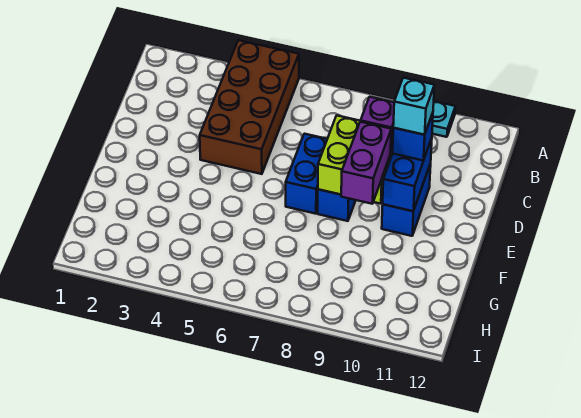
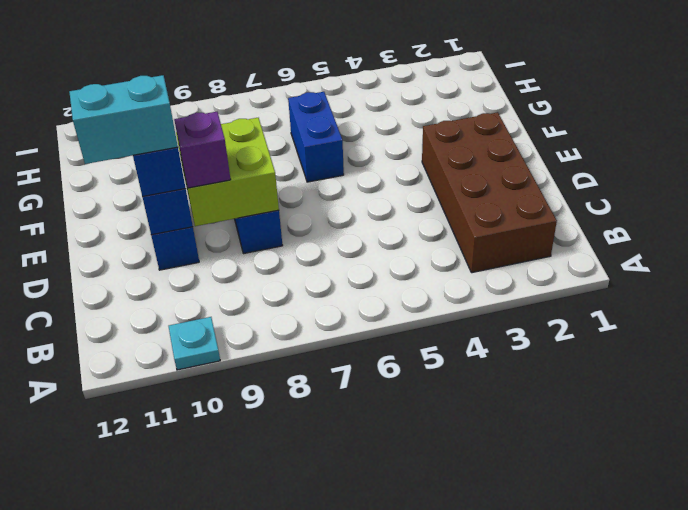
brown 2x4 brick [200,40,299,174] -> brown 2x4 brick moved to [422,112,557,273]
blue 1x2 brick [286,134,327,214] -> blue 1x2 brick moved to [288,92,344,182]
cyan 1x1 brick [393,78,434,135] -> cyan 1x2 brick [69,75,178,164]
purple 1x2 brick [341,122,391,204] -> none

